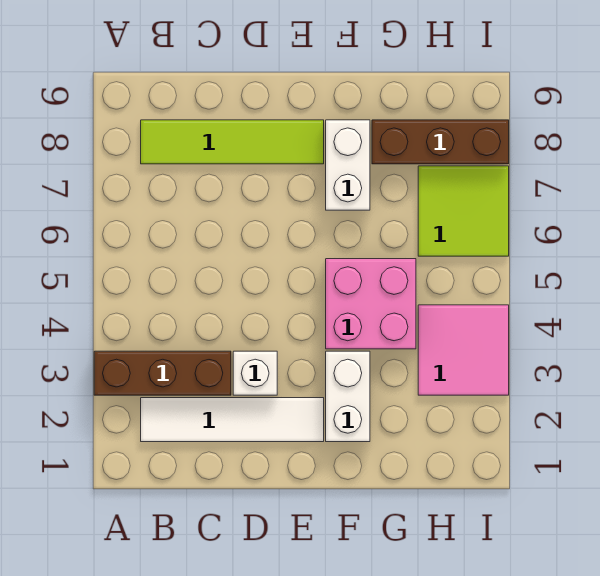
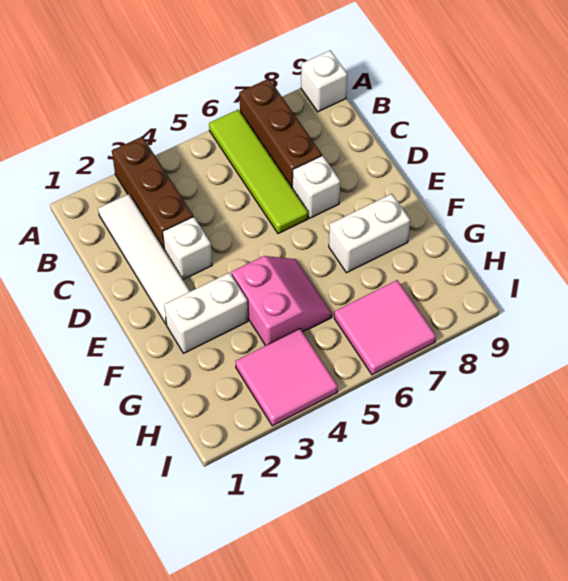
none -> white 1x1 brick [301,50,347,112]
lime 1x4 tile [141,120,324,164] -> lime 1x4 tile moved to [209,110,308,234]
none -> white 1x1 brick [292,155,340,218]
pink 2x2 brick [326,259,416,349] -> pink 2x2 slope [231,256,332,346]
brown 1x3 brick [372,120,509,164] -> brown 1x3 brick moved to [239,79,322,187]
lime 2x2 tile [418,166,509,256] -> pink 2x2 tile [334,280,436,375]

